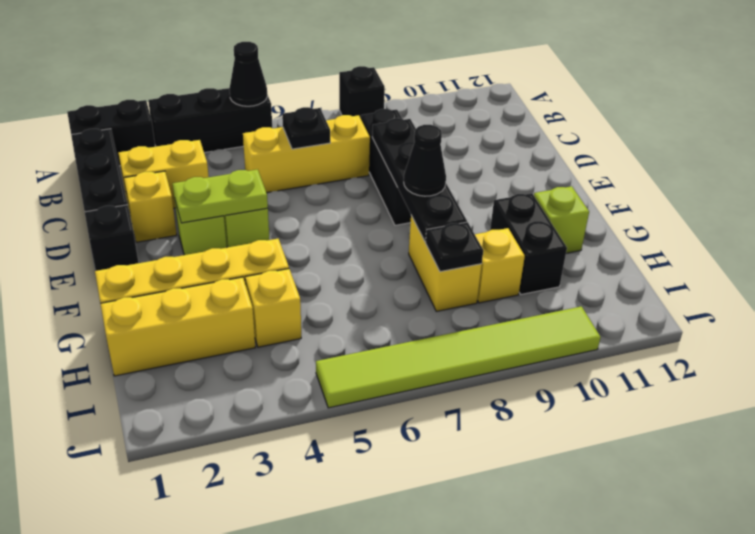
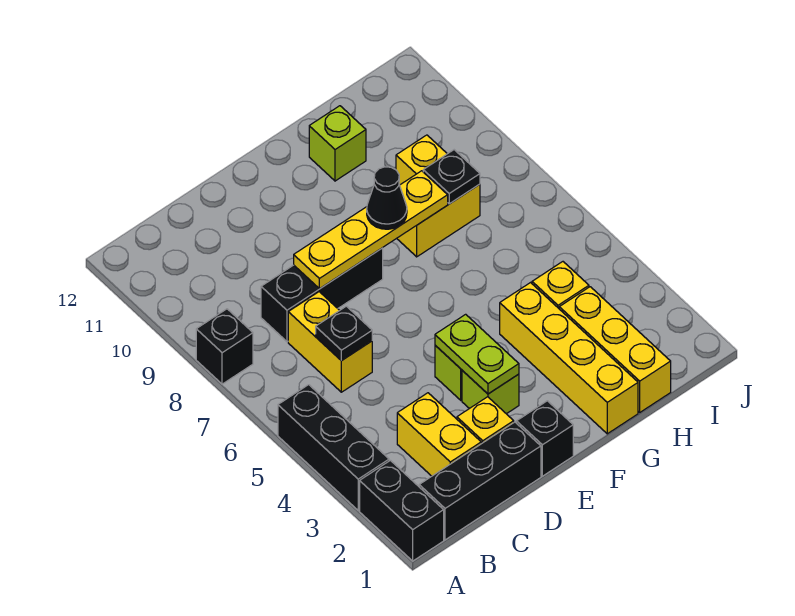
black 1x1 cone [230,42,267,106] -> none
yellow 1x3 brick [243,115,370,193] -> yellow 1x2 brick [288,292,372,392]
black 1x4 plate [372,118,467,241] -> yellow 1x4 plate [294,171,448,289]
black 1x2 brick [490,193,567,294] -> none
lime 1x6 tile [316,306,601,408] -> none

